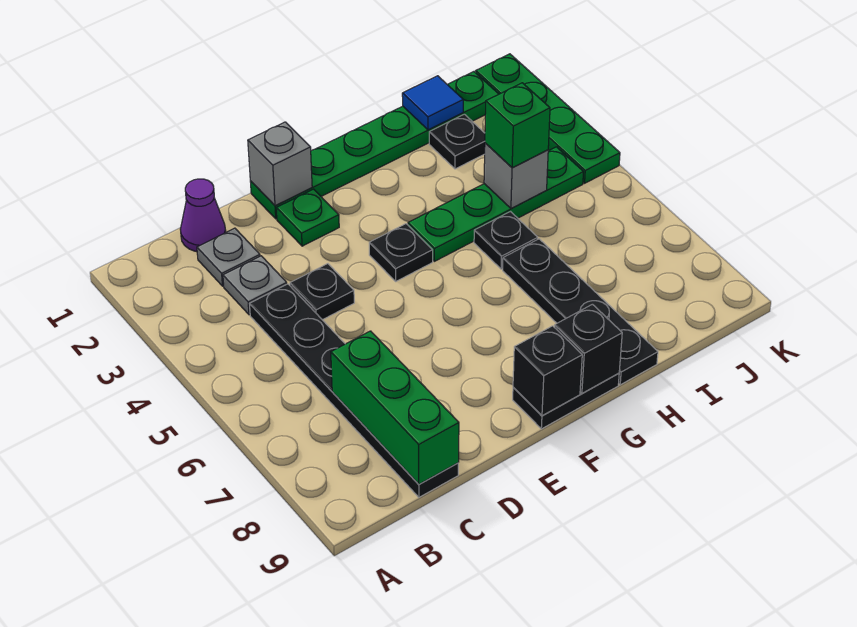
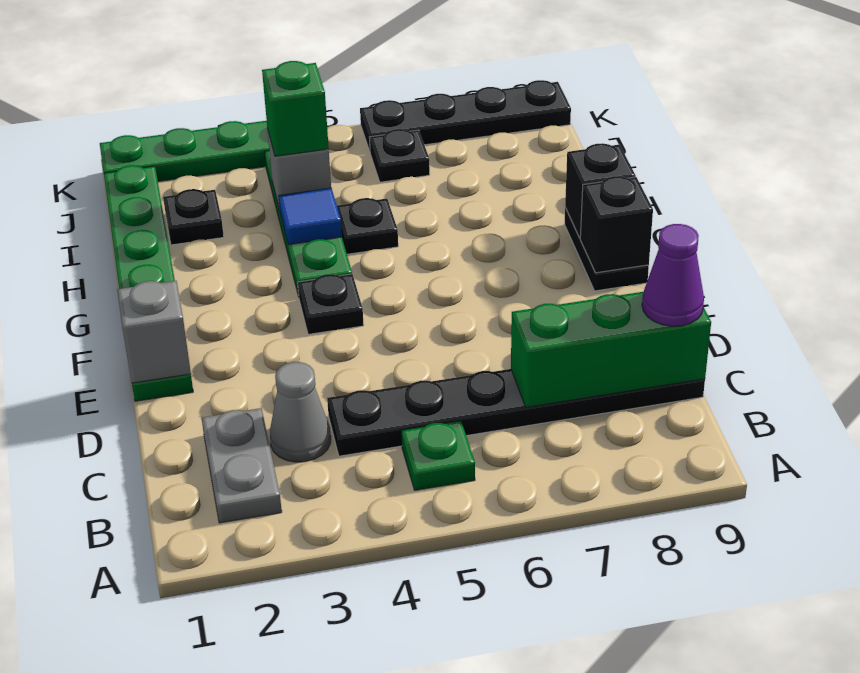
purple 1x1 cone [180,179,226,252] -> purple 1x1 cone moved to [642,224,704,326]
grey 1x1 plate [197,228,260,286] -> grey 1x2 plate [202,408,282,523]
grey 1x1 plate [223,256,287,315] -> grey 1x1 cone [270,362,331,462]
black 1x1 plate [290,264,354,320] -> black 1x1 plate moved to [370,129,430,182]
green 1x1 plate [276,189,339,246] -> green 1x1 plate moved to [401,421,475,490]
black 1x4 plate [503,239,658,385] -> black 1x4 plate moved to [360,80,571,151]
blue 1x1 tile [402,76,463,130] -> blue 1x1 tile moved to [279,188,342,245]

